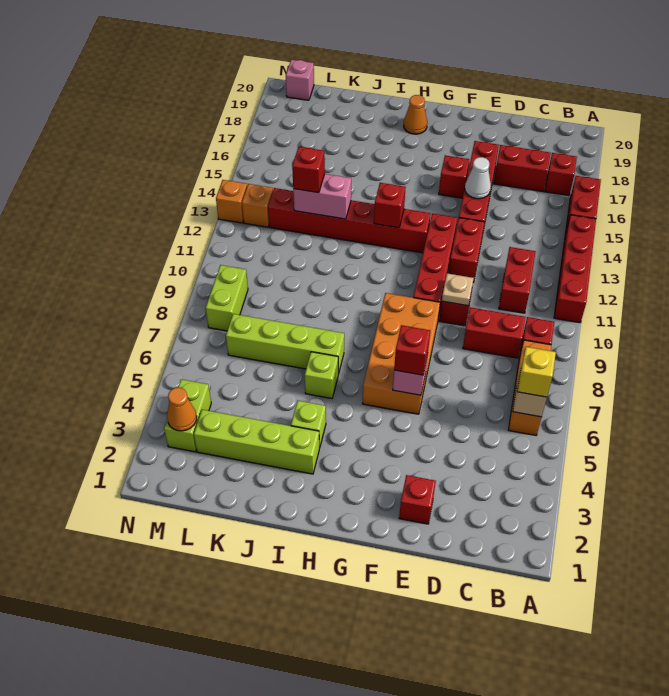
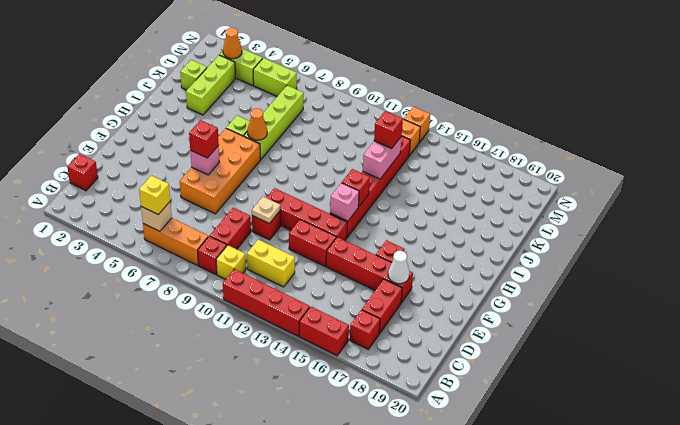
none -> yellow 1x1 brick [216,245,246,279]
red 1x2 brick [499,247,536,313] -> yellow 1x2 brick [247,240,295,287]
red 1x1 brick [399,475,436,524] -> red 1x1 brick moved to [67,154,98,191]
white 1x1 cone [465,157,491,199] -> white 1x1 cone moved to [388,251,409,284]
orange 2x4 brick [362,293,440,414] -> orange 2x4 brick turned to [180,128,260,214]
orange 1x1 cone [404,95,427,134] -> orange 1x1 cone moved to [247,108,267,140]
lime 1x4 brick [194,410,319,474] -> lime 1x3 brick [186,55,236,115]
lime 1x1 brick [291,401,326,448] -> lime 1x1 brick moved to [180,60,207,90]
lime 1x2 brick [206,265,248,331] -> lime 1x2 brick moved to [253,58,297,96]
pink 1x1 brick [286,60,314,100] -> pink 1x1 brick moved to [330,183,359,221]

